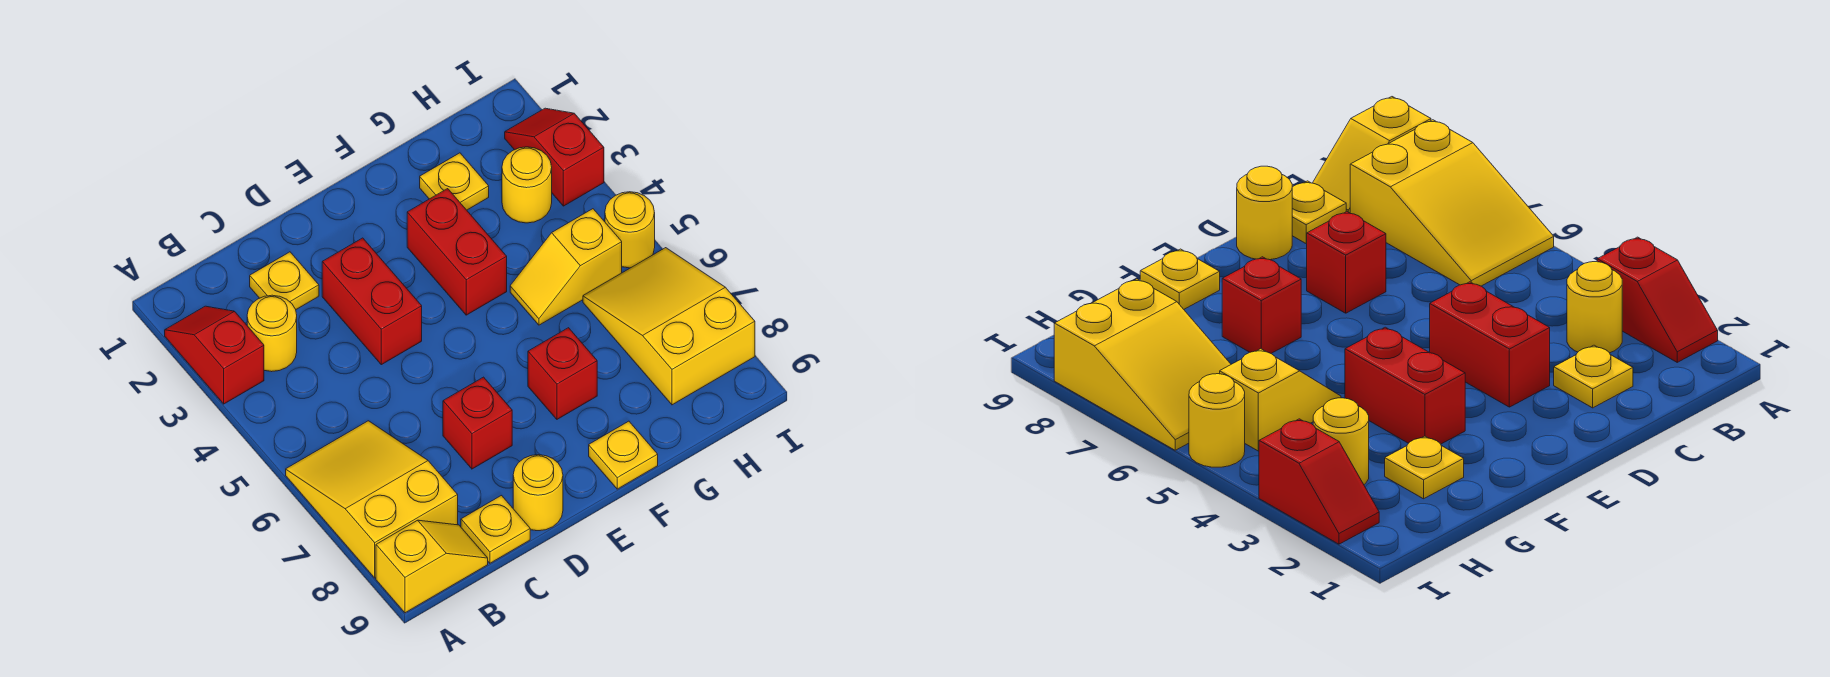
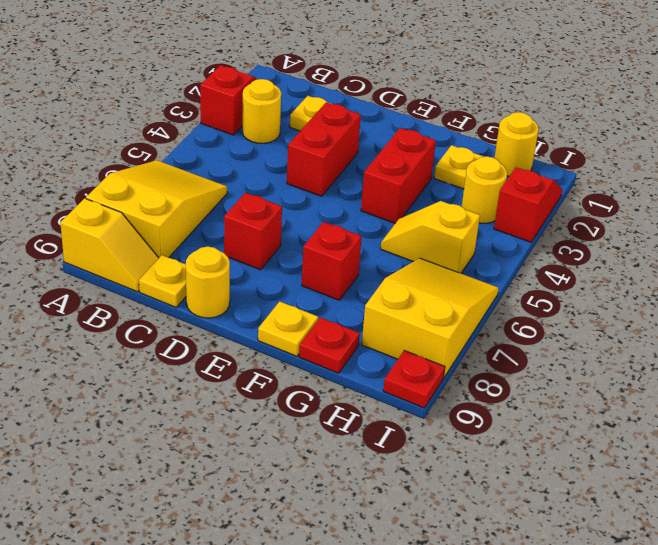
none -> red 1x1 plate [299,318,360,373]
yellow 1x1 round brick [605,192,655,268] -> yellow 1x1 round brick moved to [494,112,539,176]
none -> red 1x1 plate [383,351,445,408]

